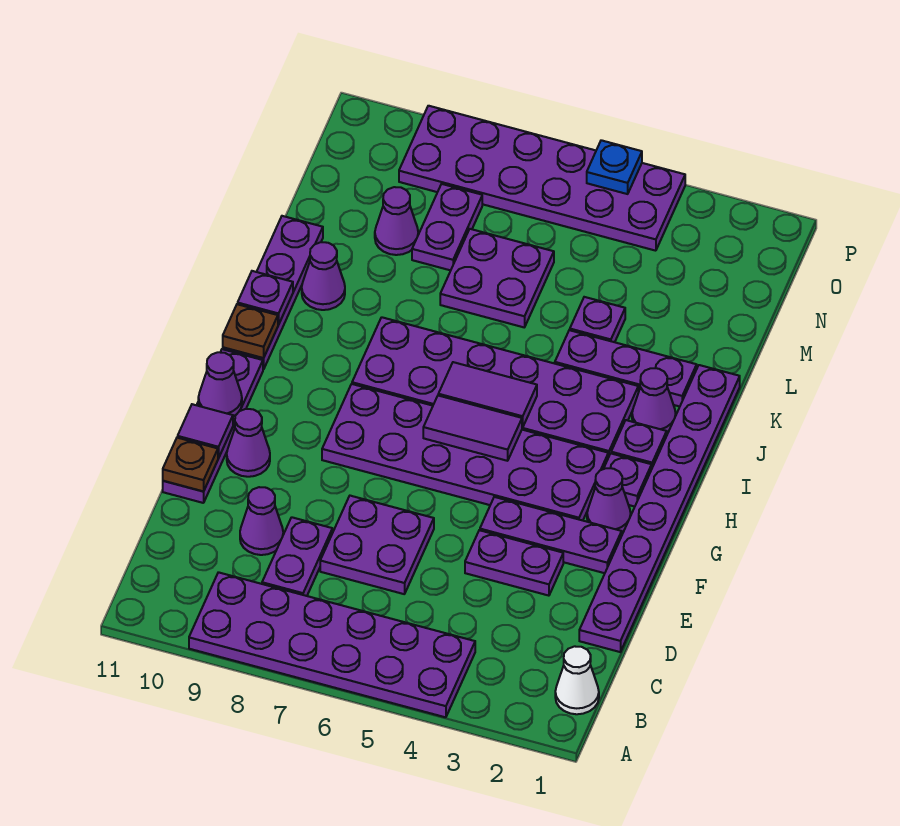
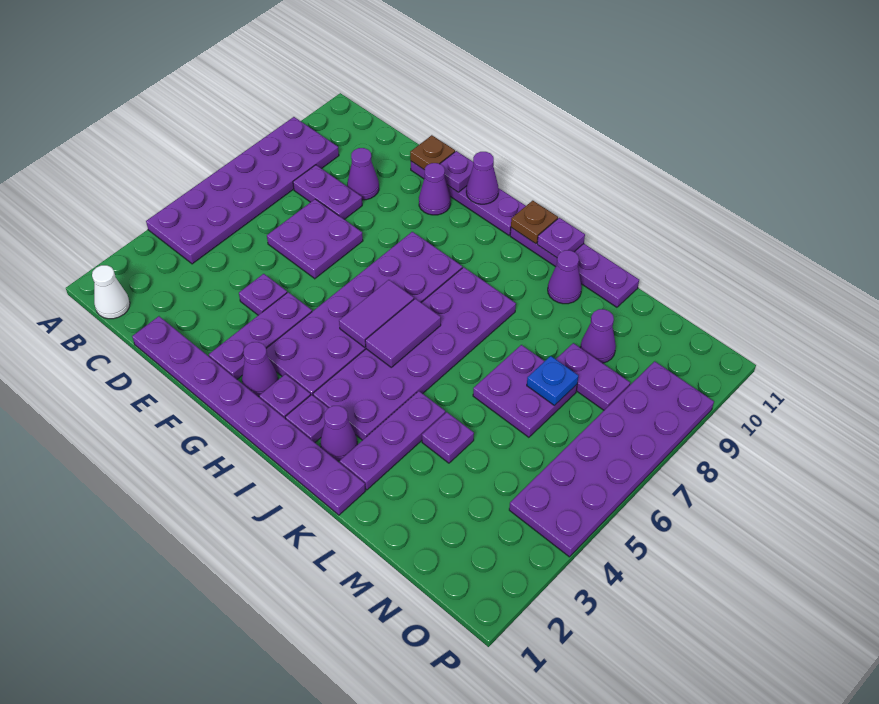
purple 1x2 plate [465,530,563,596] -> purple 1x1 plate [239,274,287,315]
purple 1x1 tile [178,404,233,458] -> purple 1x1 plate [440,151,473,192]
blue 1x1 plate [587,140,642,194] -> blue 1x1 plate moved to [527,356,578,406]

